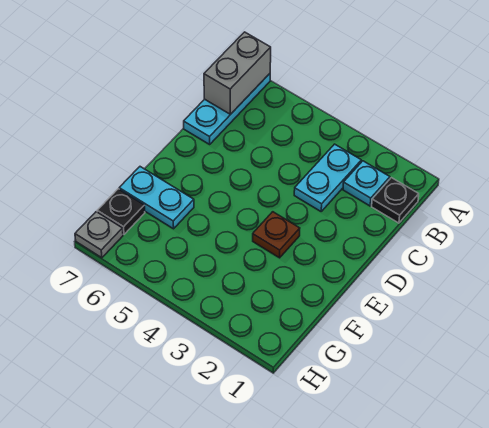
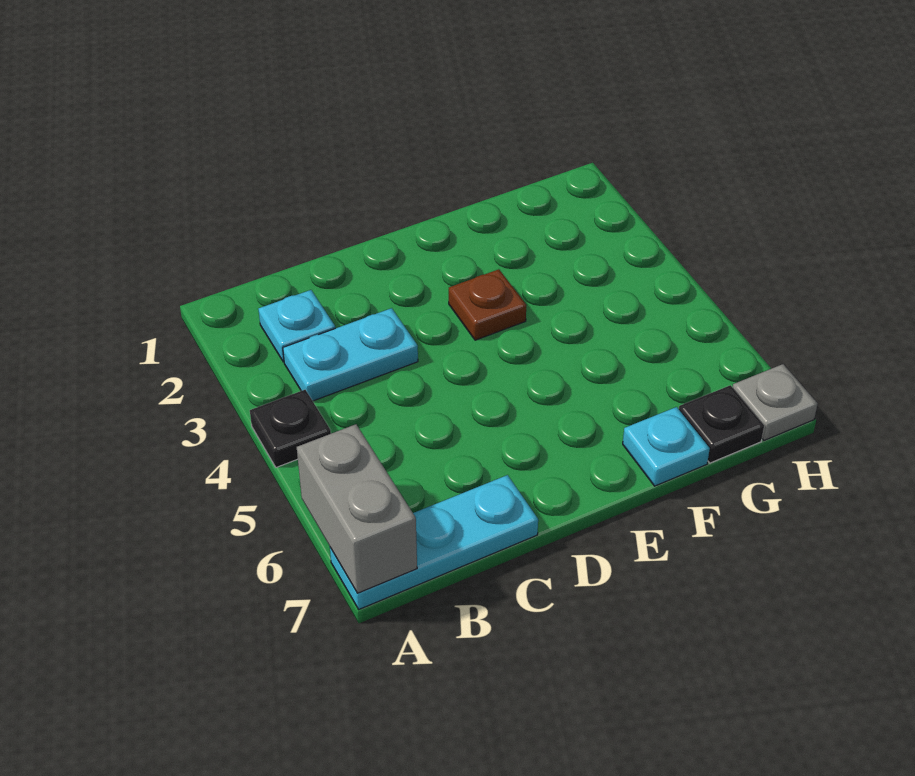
grey 1x2 brick [204,32,271,114] -> grey 1x2 brick turned to [297,424,417,593]
black 1x1 plate [372,178,419,223] -> black 1x1 plate moved to [250,390,331,467]
cyan 1x2 plate [119,167,194,229] -> cyan 1x1 plate [623,407,710,486]

